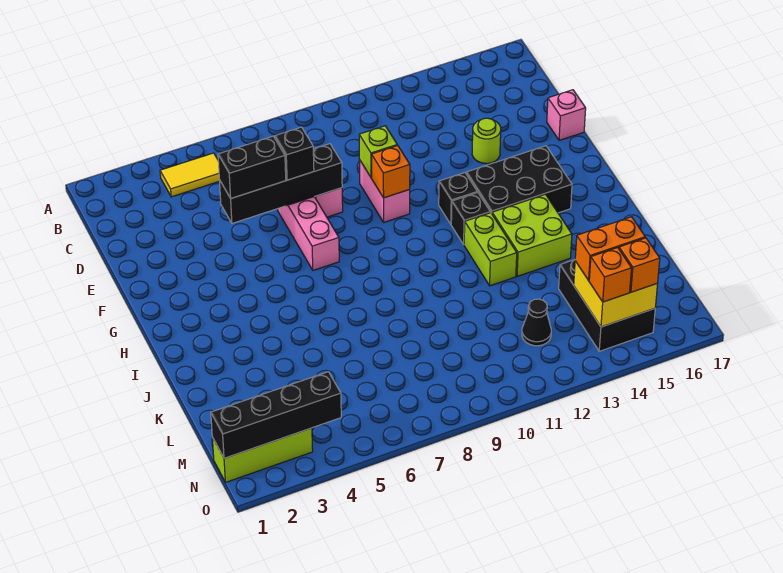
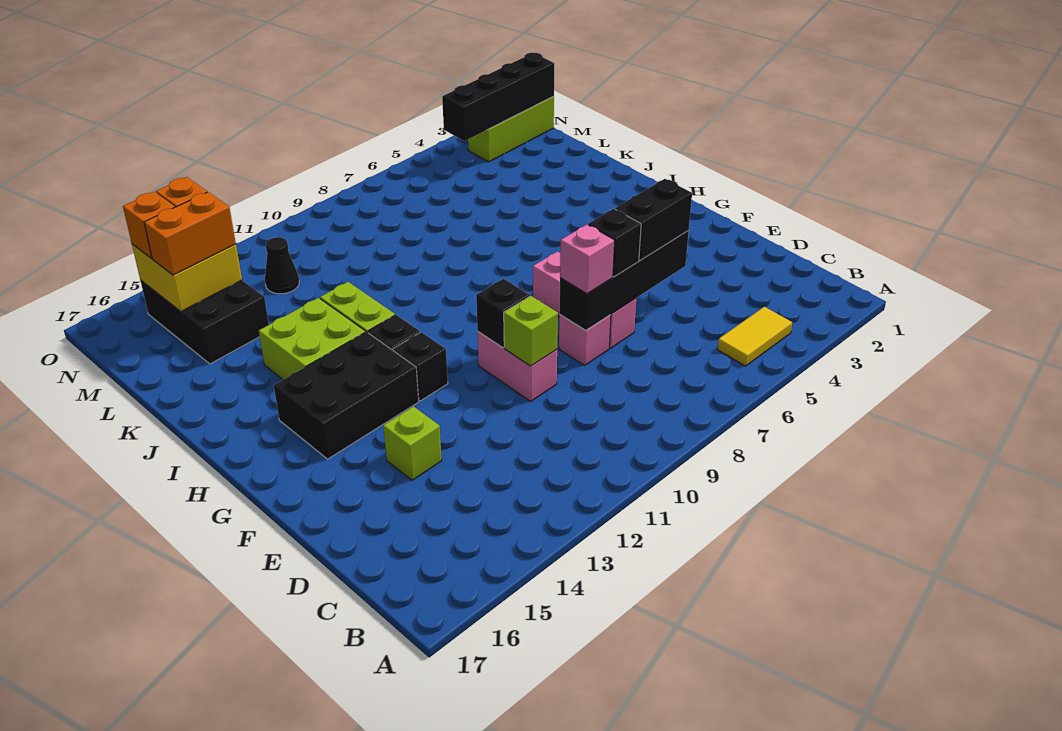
lime 1x1 round brick [472,118,501,164] -> lime 1x1 brick [383,406,442,480]
pink 1x1 brick [547,90,586,140] -> pink 1x1 brick moved to [560,225,615,294]
orange 1x1 brick [372,145,410,198] -> black 1x1 brick [476,279,530,348]

